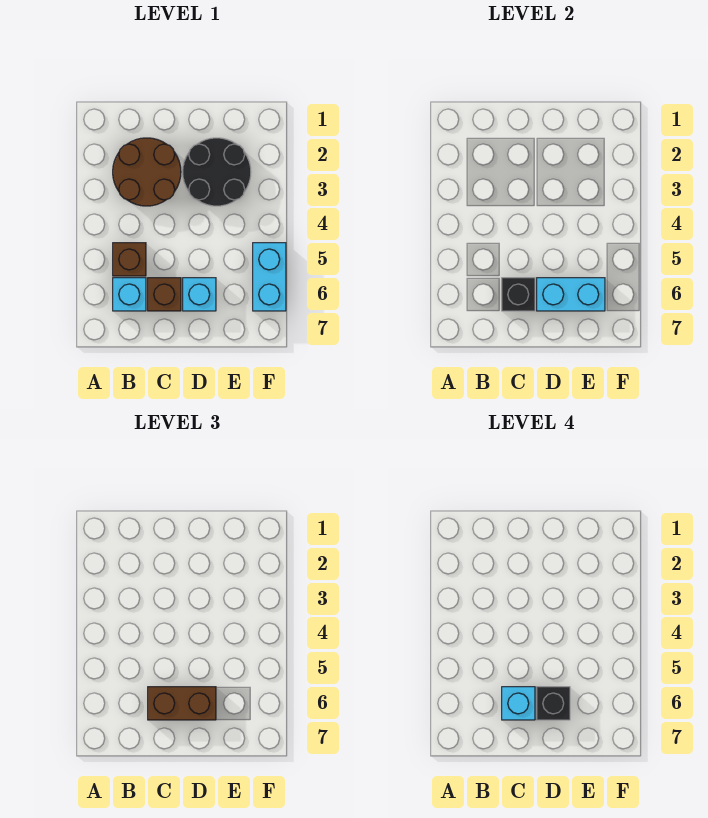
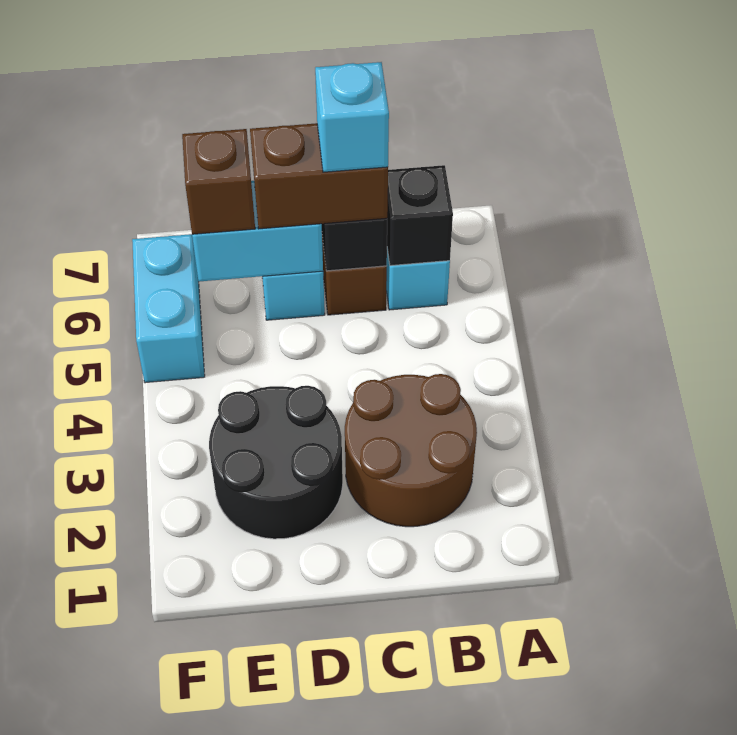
brown 1x1 brick [113,243,146,276] -> brown 1x1 brick moved to [182,129,255,234]
black 1x1 brick [537,687,570,720] -> black 1x1 brick moved to [387,165,453,266]

